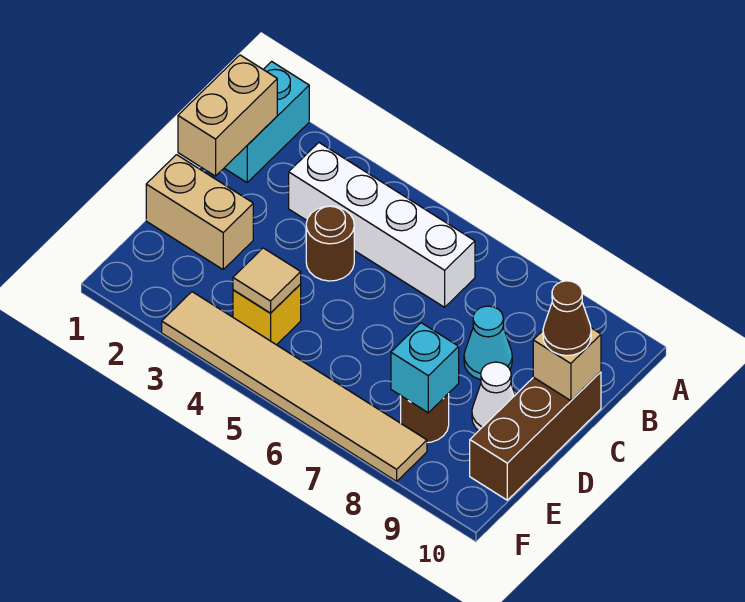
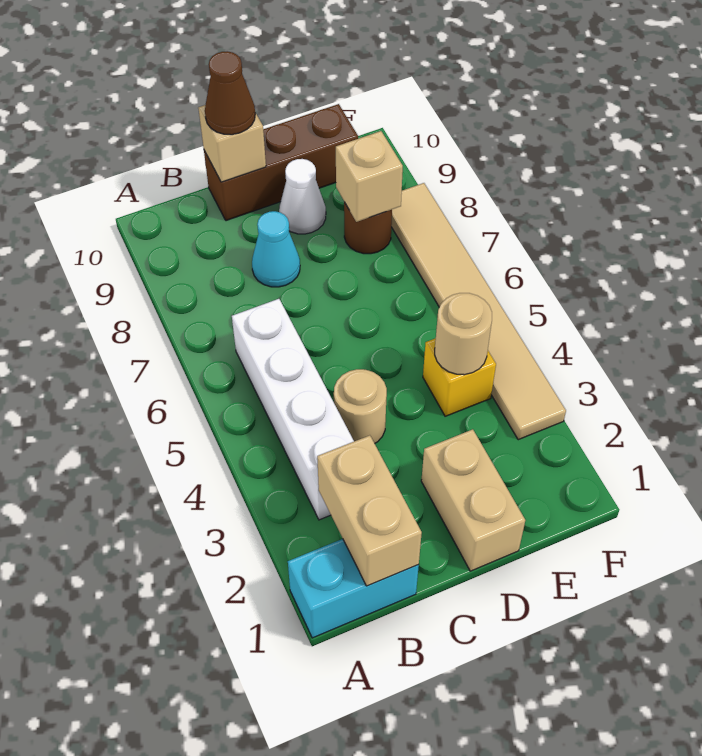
tan 1x2 brick [178,55,277,176] -> tan 1x2 brick turned to [317,435,422,586]
brown 1x1 round brick [306,206,354,281] -> tan 1x1 round brick [334,369,387,443]
tan 1x1 tile [233,248,301,313] -> tan 1x1 round brick [435,293,492,375]
cyan 1x1 brick [391,323,459,413] -> tan 1x1 brick [336,131,403,222]

